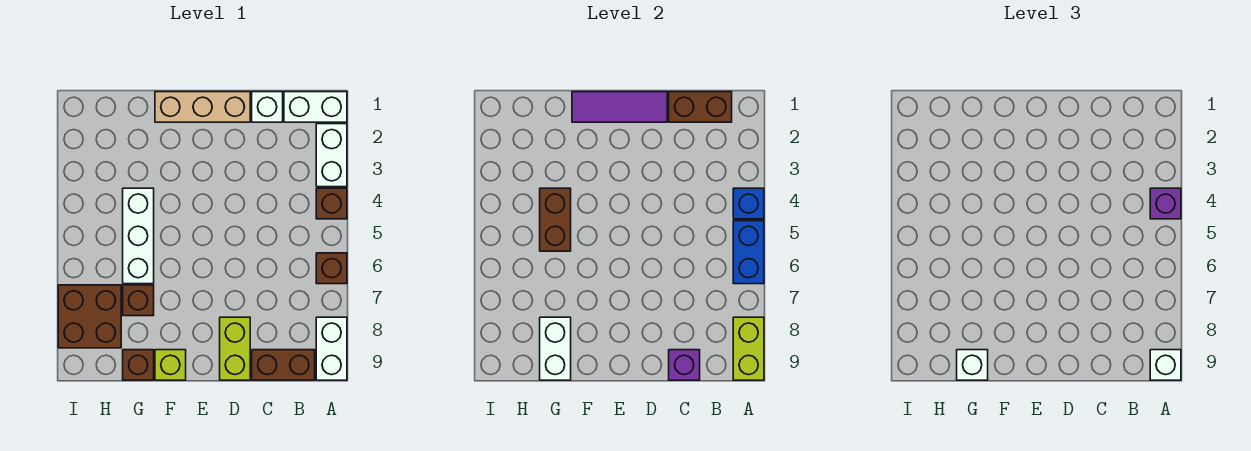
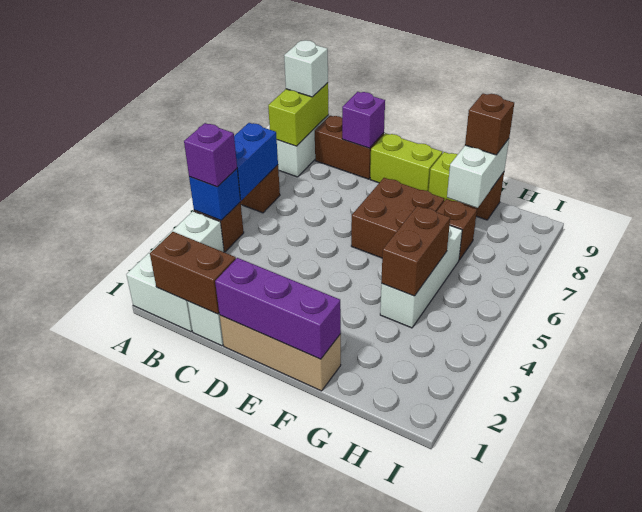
purple 1x3 tile [572,92,667,122] -> purple 1x3 brick [215,258,341,359]
lime 1x2 brick [220,317,250,380] -> lime 1x2 brick turned to [370,133,442,191]
white 1x1 brick [957,350,988,380] -> brown 1x1 brick [465,94,514,155]
brown 2x2 brick [58,285,121,348] -> brown 2x2 brick moved to [351,178,444,258]

